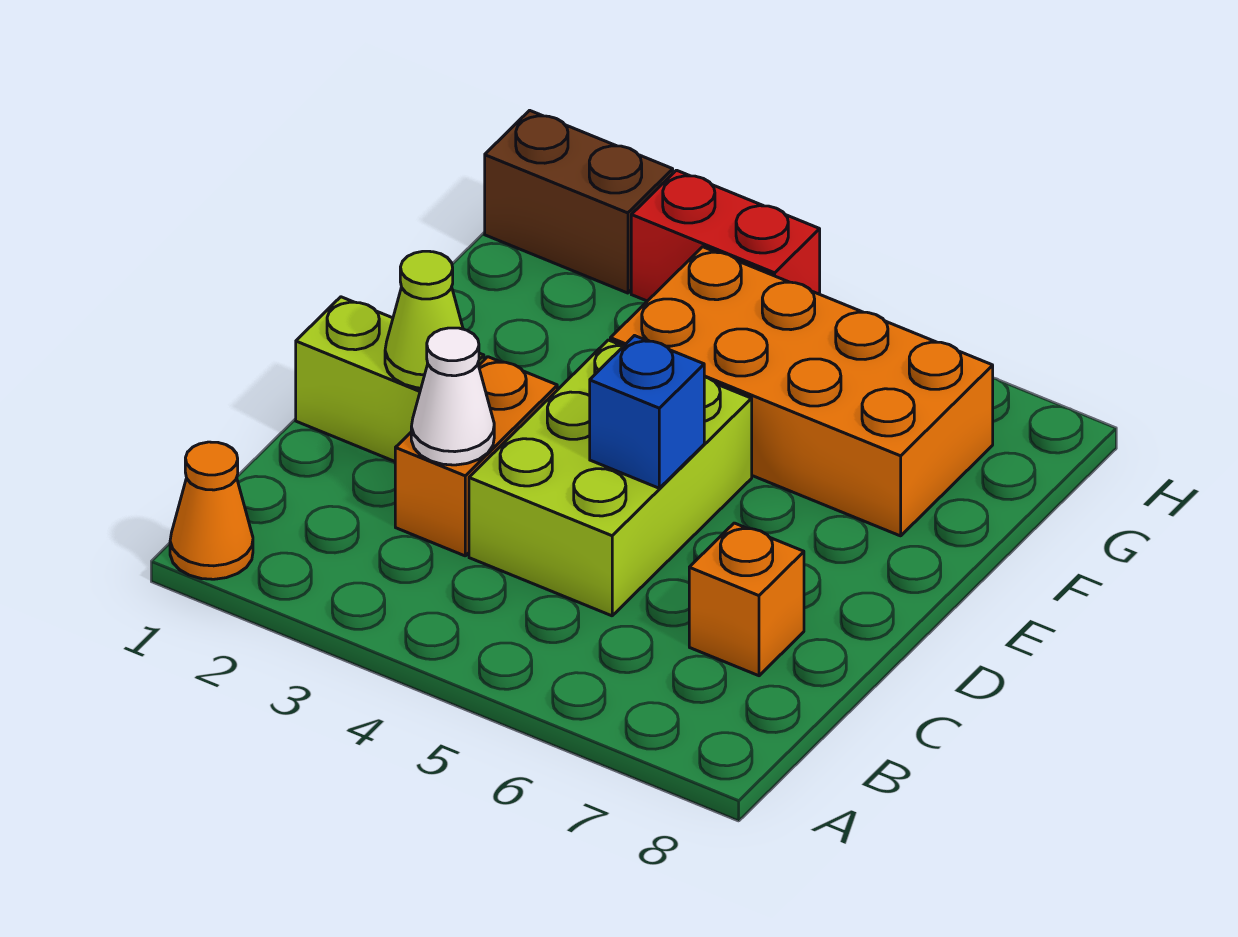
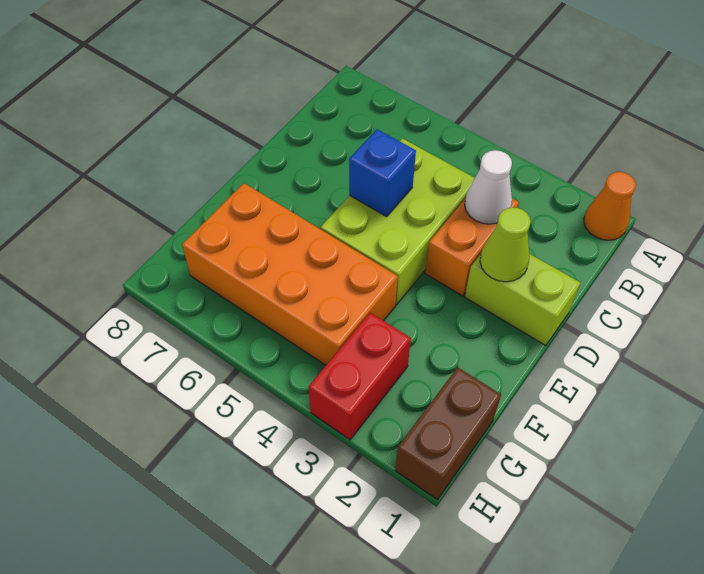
orange 1x1 brick [689,523,804,676] -> none
brown 1x2 brick [485,110,673,293] -> brown 1x2 brick turned to [395,367,501,500]
red 1x2 brick [631,170,820,301] -> red 1x2 brick turned to [309,313,411,440]

